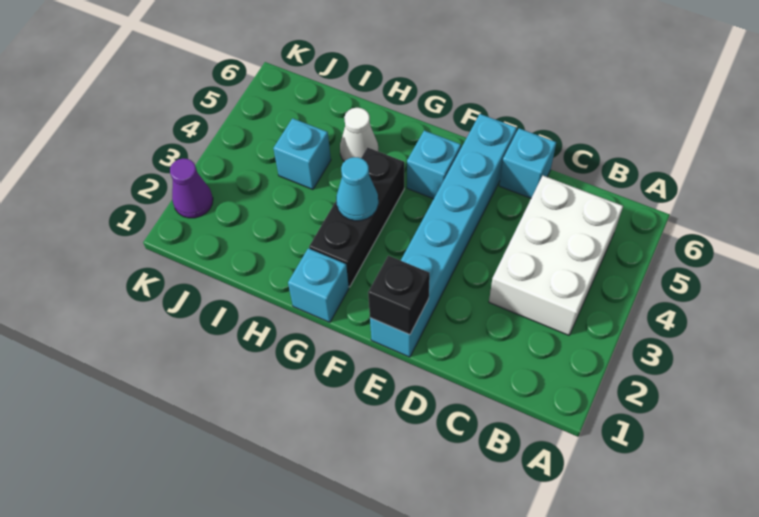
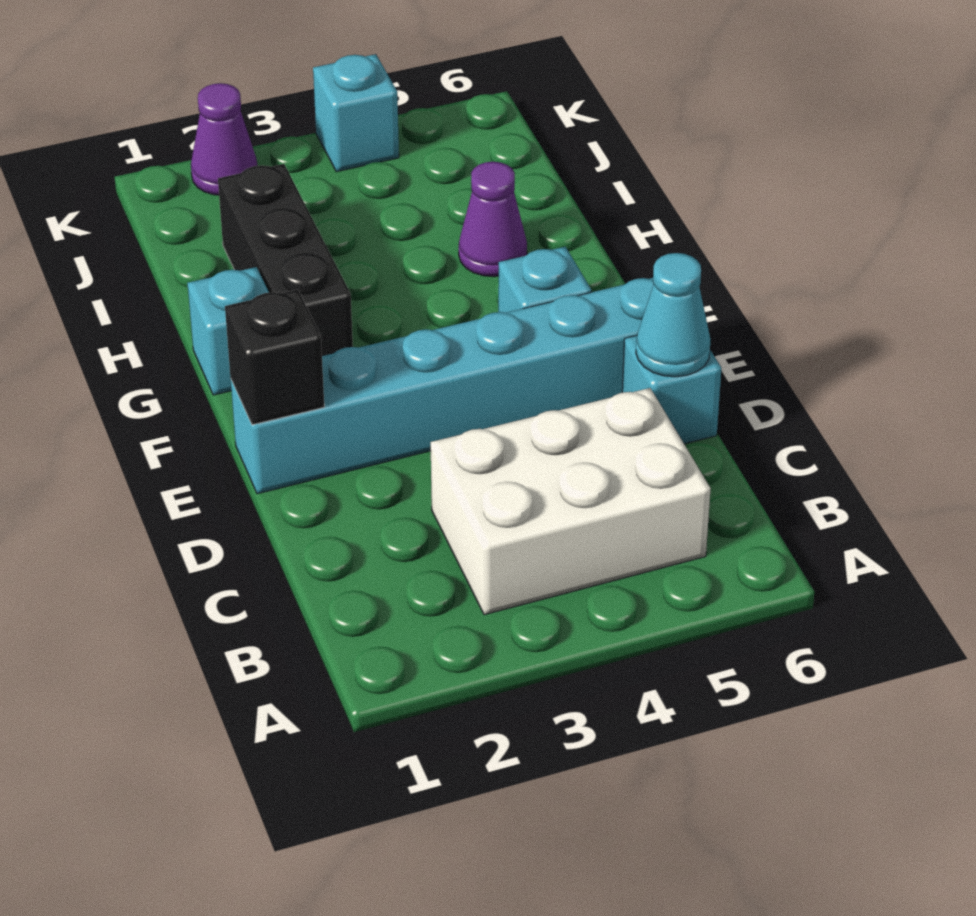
black 1x3 brick [309,147,404,287] -> black 1x3 brick turned to [218,164,353,356]
cyan 1x1 cone [336,157,378,221] -> cyan 1x1 cone moved to [636,253,711,377]
white 1x1 cone [340,108,378,162] -> purple 1x1 cone [459,162,527,277]
cyan 1x1 brick [273,118,331,189] -> cyan 1x1 brick moved to [313,54,399,172]

